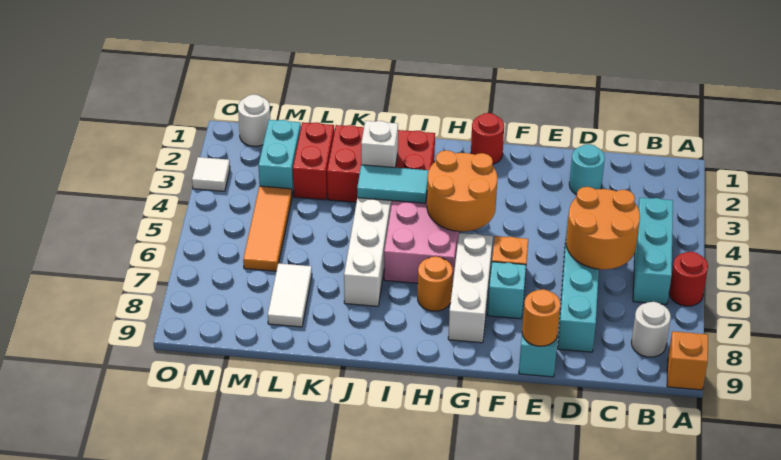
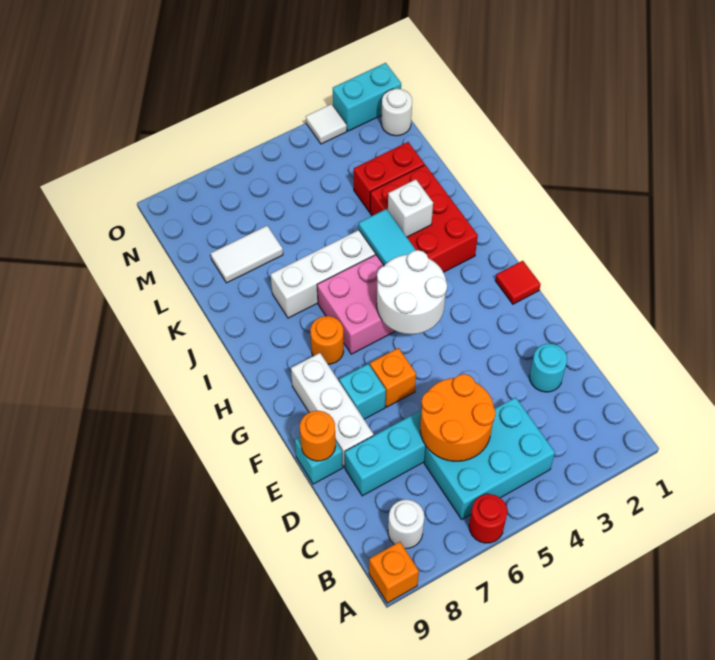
cyan 1x3 brick [633,198,673,305] -> cyan 2x3 brick [424,397,555,519]
red 1x1 round brick [471,113,504,164] -> red 1x1 tile [495,261,541,304]
orange 2x2 round brick [427,150,497,231] -> white 2x2 round brick [377,250,447,334]
white 1x3 brick [448,233,493,343] -> white 1x3 brick turned to [291,353,374,467]
cyan 1x2 brick [258,120,301,196] -> cyan 1x2 brick moved to [333,63,401,131]
orange 1x3 tile [243,186,292,271] -> none

